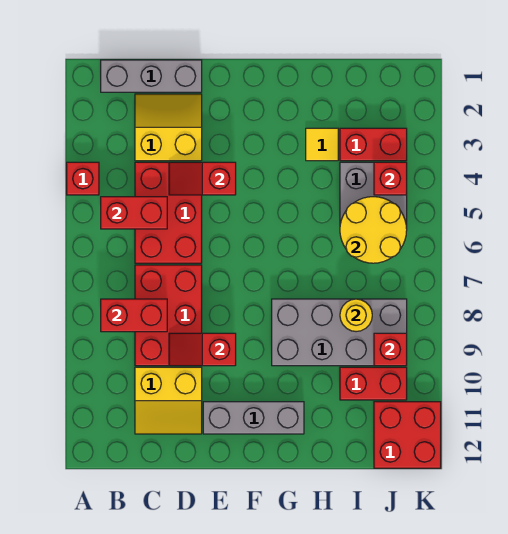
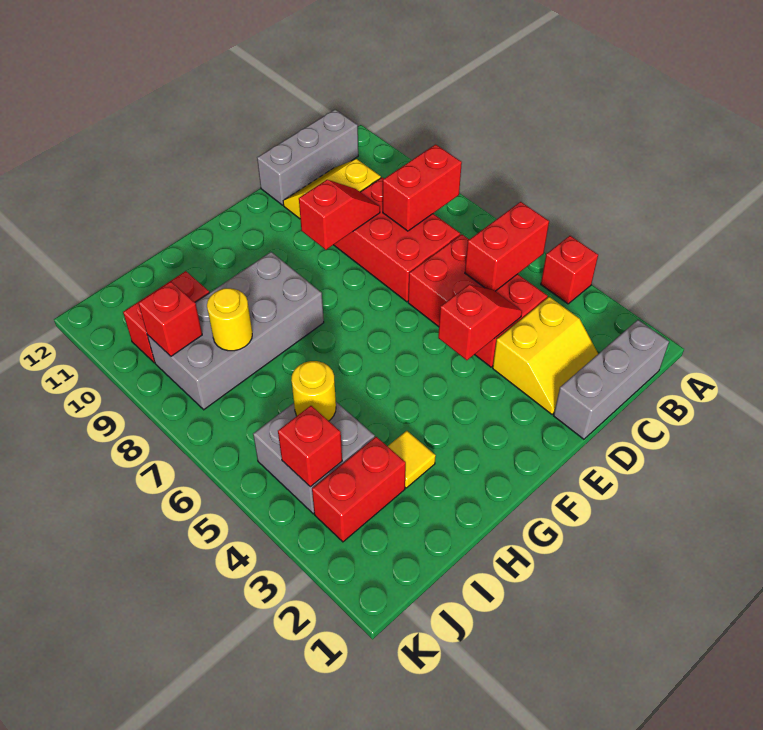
grey 1x3 brick [203,402,304,434] -> grey 1x3 brick moved to [257,109,358,205]
yellow 2x2 round brick [340,197,407,263] -> yellow 1x1 round brick [291,361,336,421]
red 2x2 brick [374,402,441,468] -> none

